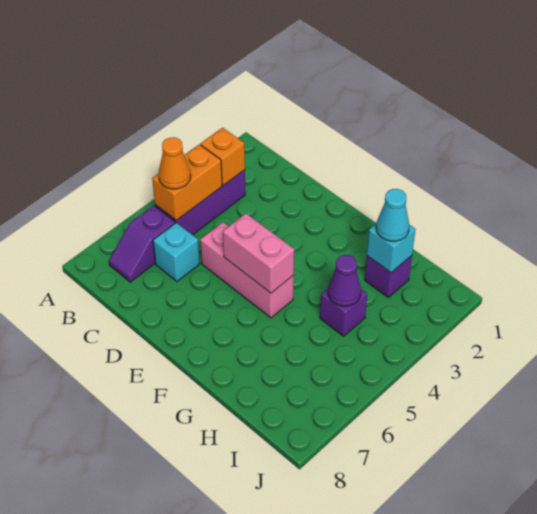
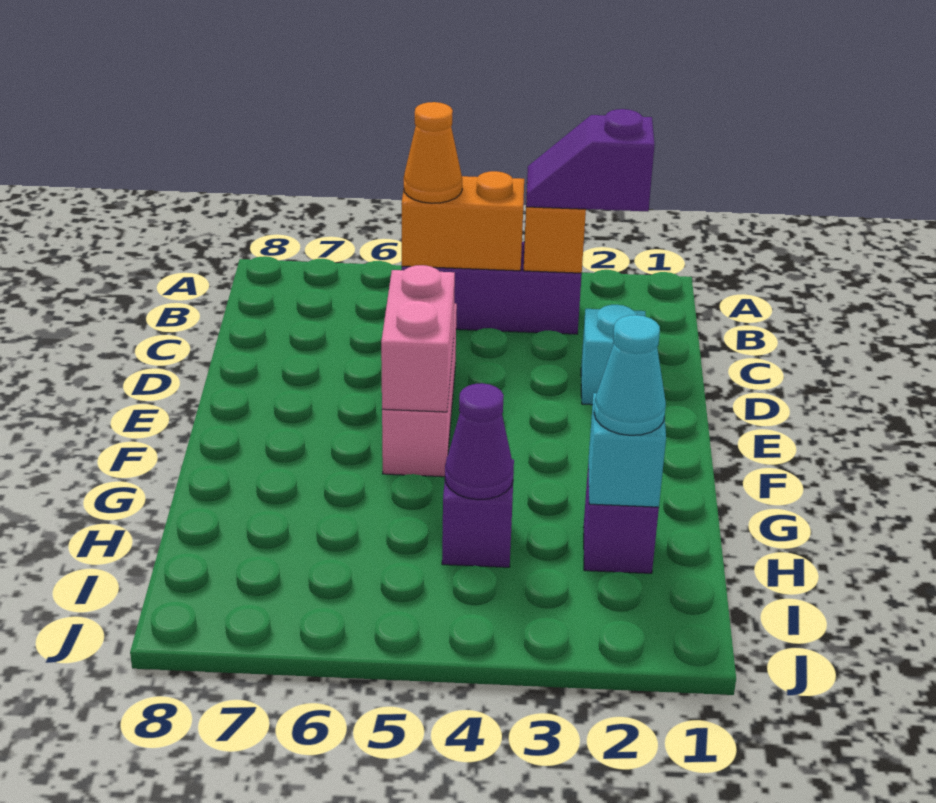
purple 1x2 slope [109,206,175,282] -> purple 1x2 slope moved to [526,109,655,211]
cyan 1x1 brick [153,223,200,281] -> cyan 1x1 brick moved to [581,305,646,405]

